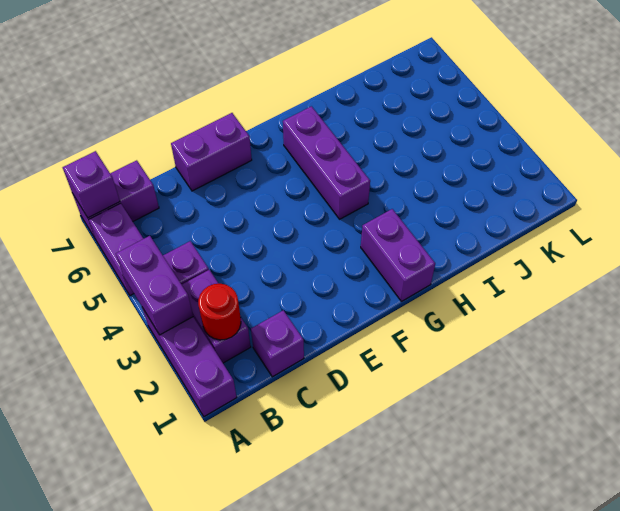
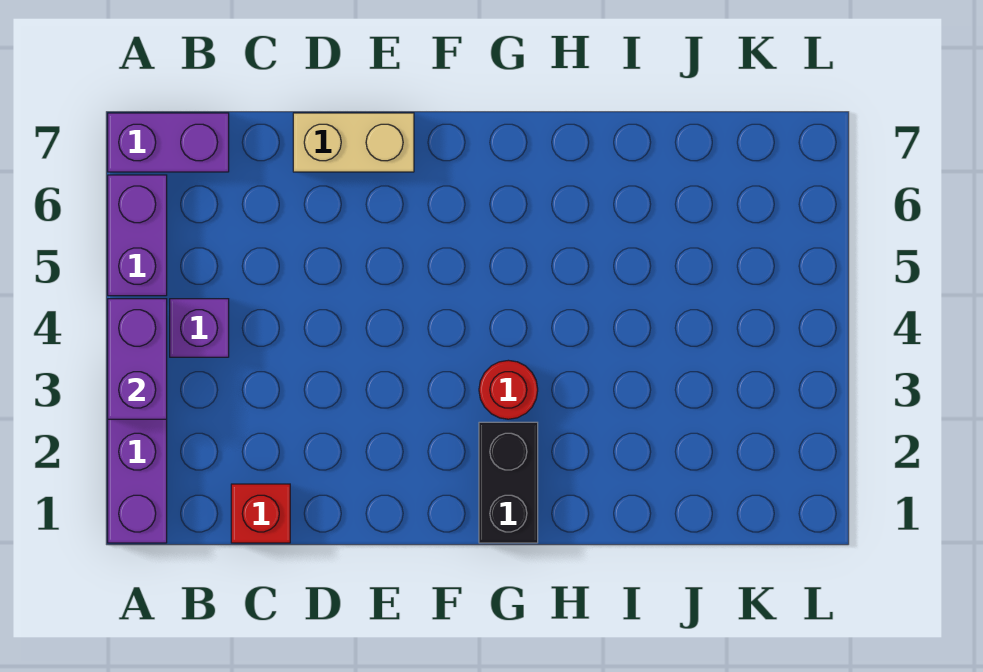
purple 1x1 brick [63,151,120,218] -> none
purple 1x2 brick [182,270,251,363] -> none
red 1x1 round brick [198,284,241,340] -> red 1x1 round brick moved to [479,360,538,419]
purple 1x1 brick [251,310,304,377] -> red 1x1 brick [231,484,290,543]
purple 1x2 brick [171,113,252,191] -> tan 1x2 brick [293,113,414,172]
purple 1x2 brick [361,209,435,301] -> black 1x2 brick [479,422,538,543]
purple 1x3 brick [283,106,370,219] -> none

